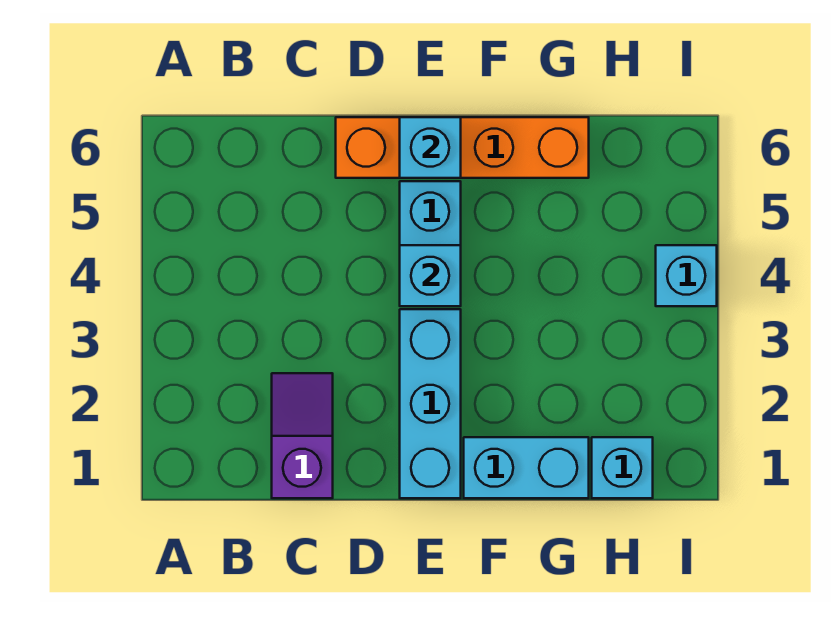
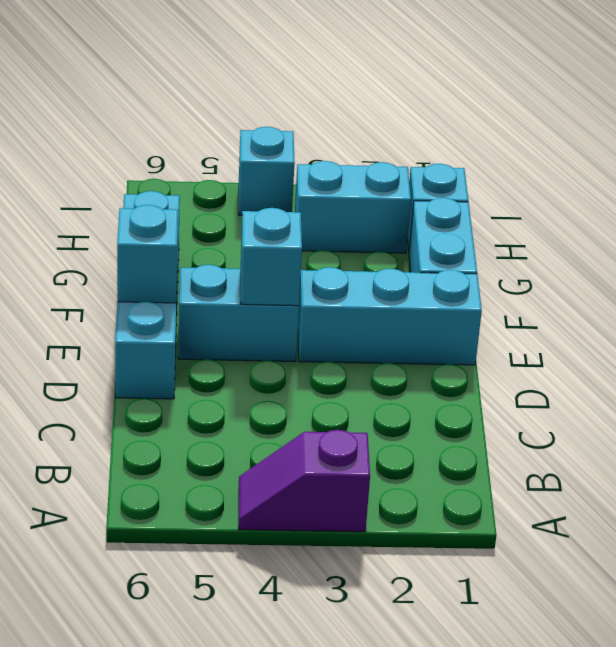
purple 1x2 slope [272,373,333,498] -> purple 1x2 slope moved to [239,430,370,532]
orange 1x4 brick [336,117,589,178] -> cyan 1x4 brick [115,191,180,399]
none -> cyan 1x2 brick [295,161,411,253]

